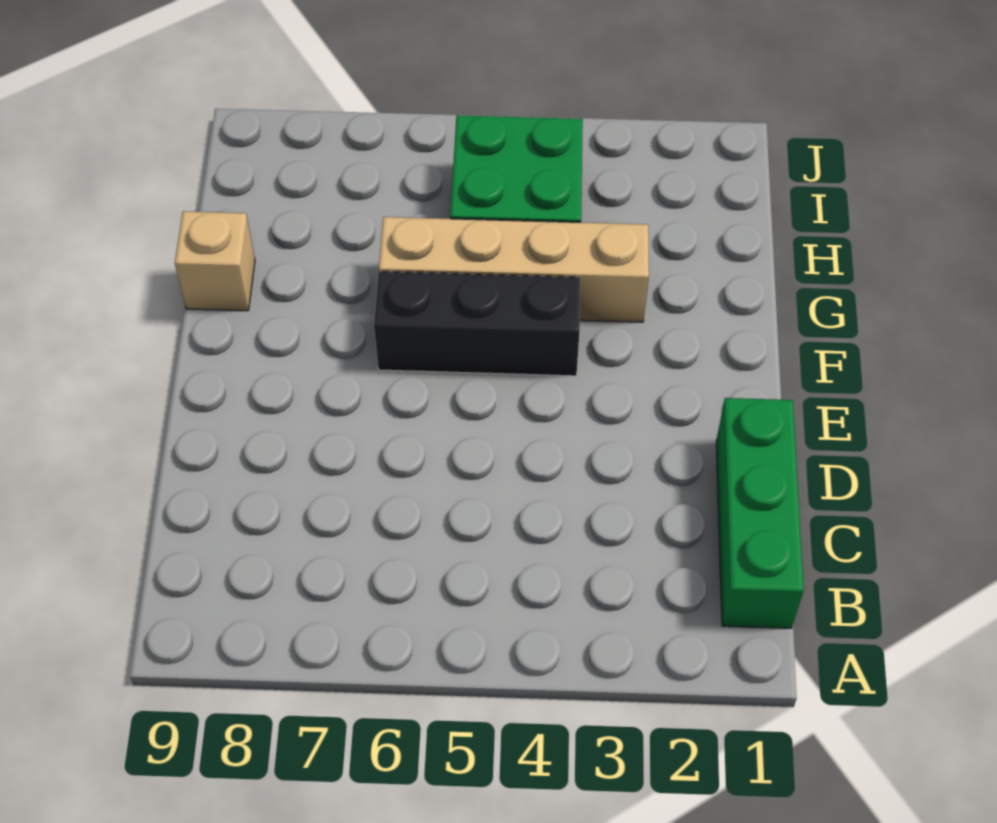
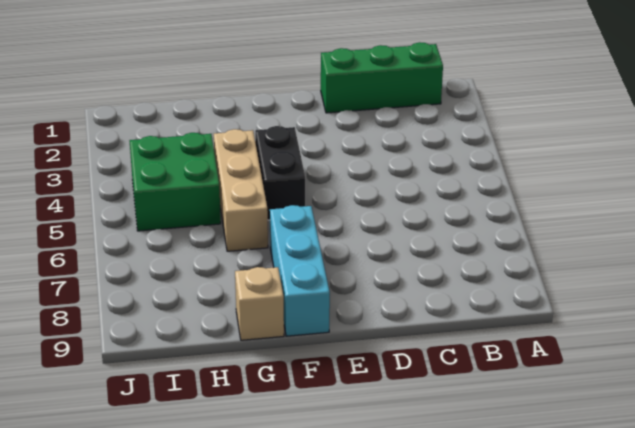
black 1x3 brick [374,272,580,376] -> black 1x2 brick [255,126,305,220]
none -> cyan 1x3 brick [270,205,330,336]
tan 1x4 brick [379,217,649,322] -> tan 1x3 brick [214,129,268,251]

